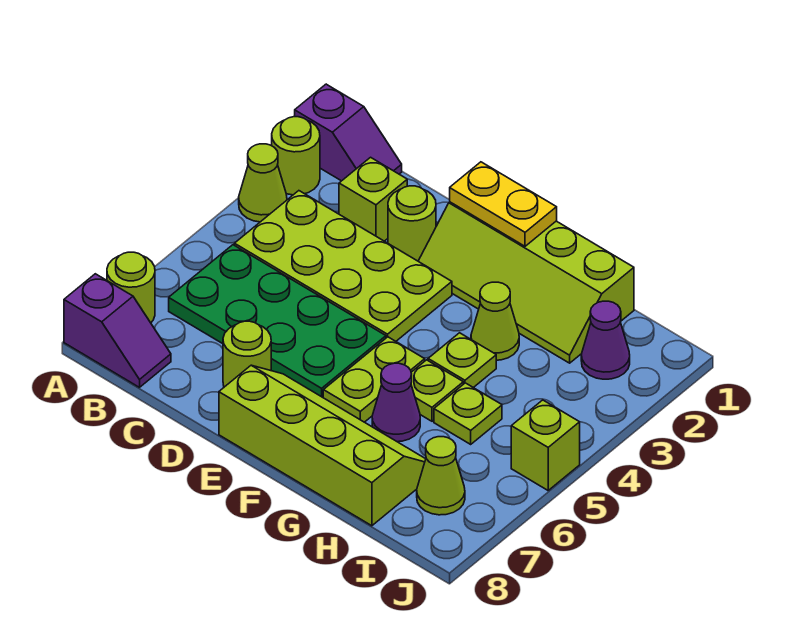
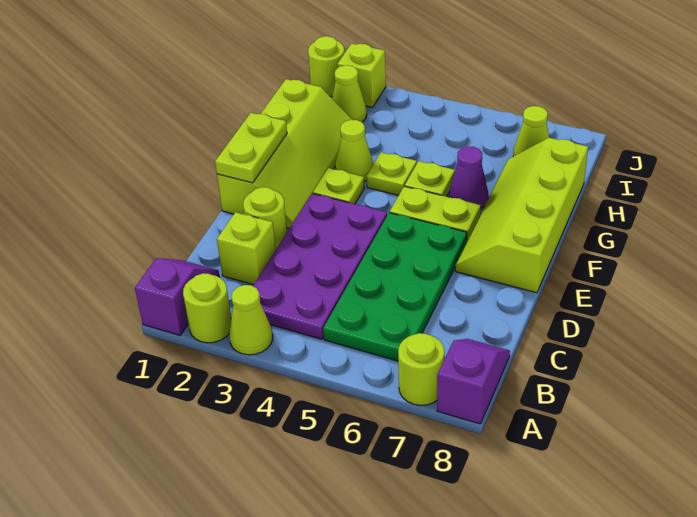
lime 2x4 plate [234,191,452,341] -> purple 2x4 plate [253,194,387,339]
lime 1x1 round brick [223,321,271,387] -> lime 1x1 round brick moved to [308,36,344,96]
yellow 1x2 plate [450,162,557,246] -> lime 1x2 plate [215,113,287,183]
lime 1x1 plate [434,383,502,444] -> lime 1x1 plate moved to [313,168,364,204]
purple 1x1 cone [581,301,630,379] -> lime 1x1 cone [332,65,367,122]
lime 1x1 brick [511,400,580,490] -> lime 1x1 brick moved to [337,43,386,107]

